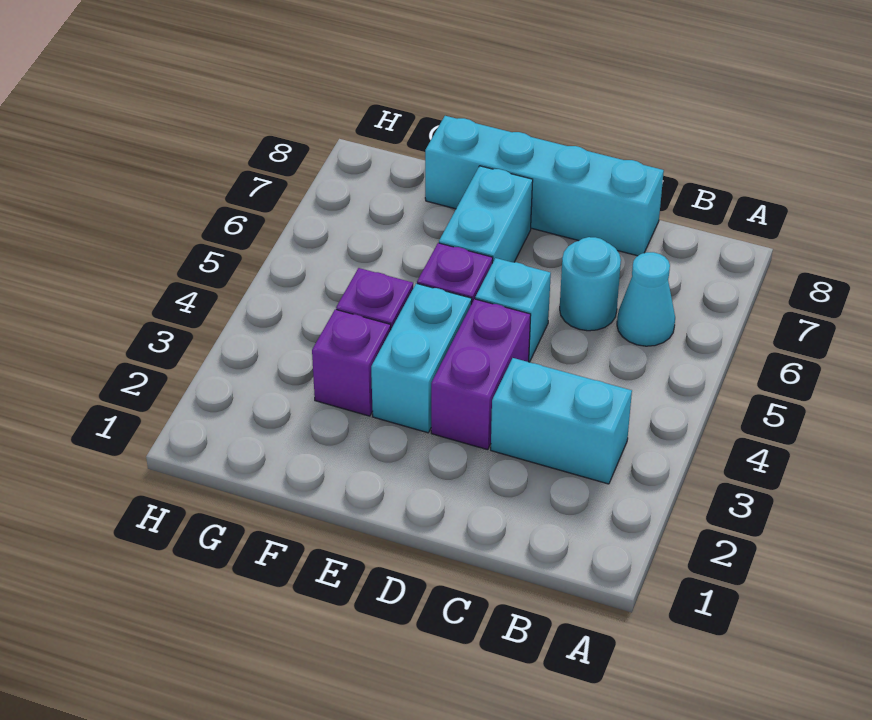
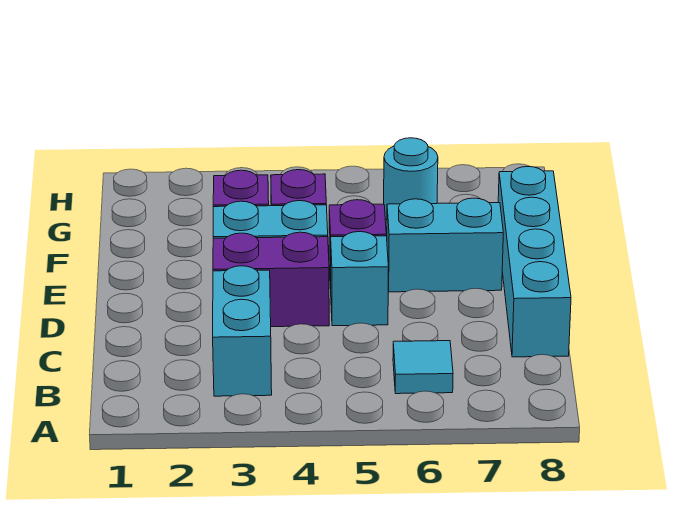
cyan 1x1 cone [617,252,675,346] -> cyan 1x1 tile [393,341,453,394]
cyan 1x1 round brick [560,237,621,331] -> cyan 1x1 round brick moved to [384,138,438,220]

